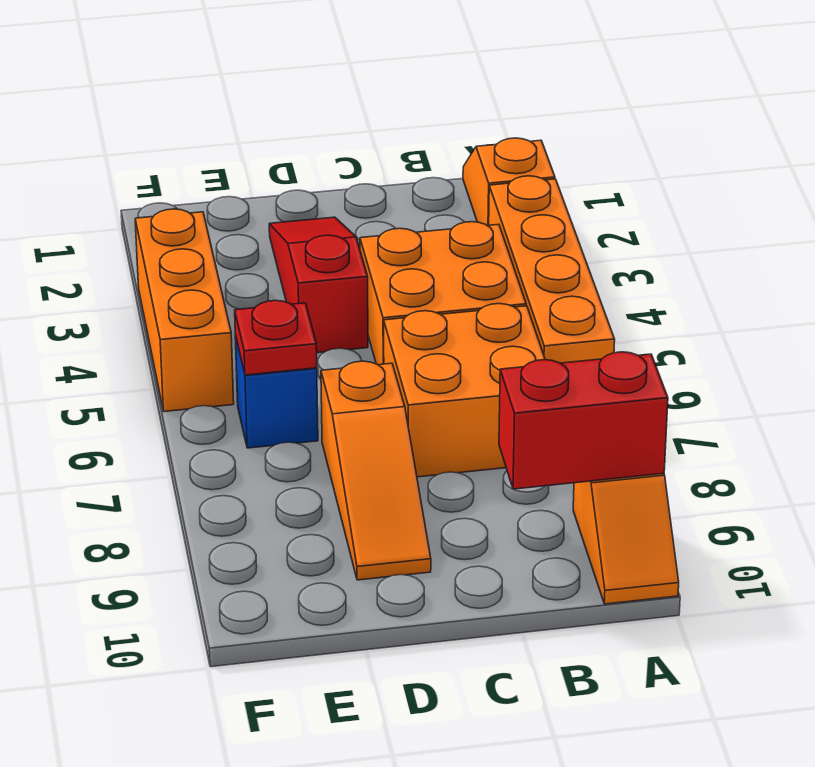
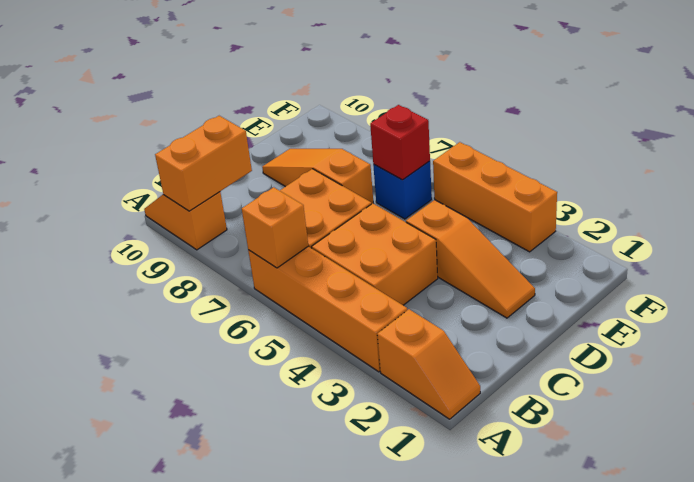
none -> orange 1x1 brick [242,187,308,268]
red 1x2 brick [499,352,668,489] -> orange 1x2 brick [155,116,252,211]
red 1x3 slope [269,217,368,353] -> orange 1x3 slope [406,200,535,318]
red 1x1 plate [235,300,317,375] -> red 1x1 brick [370,105,430,180]

